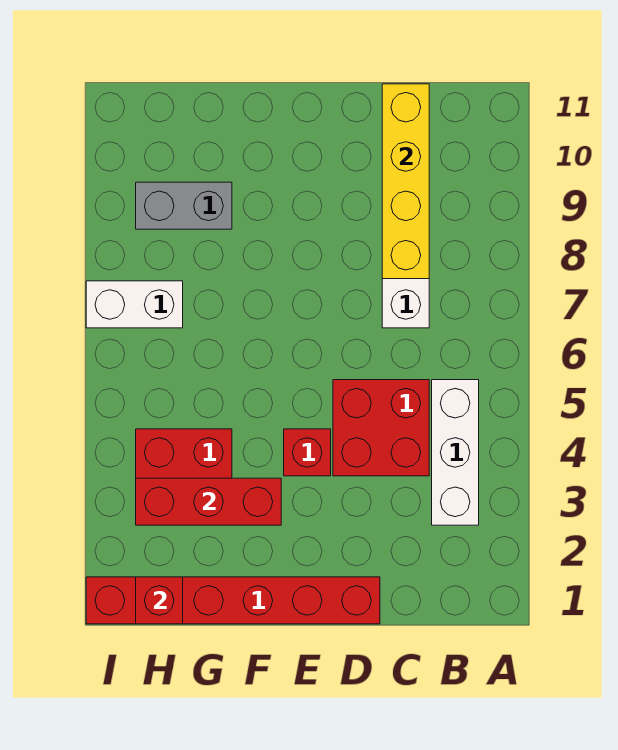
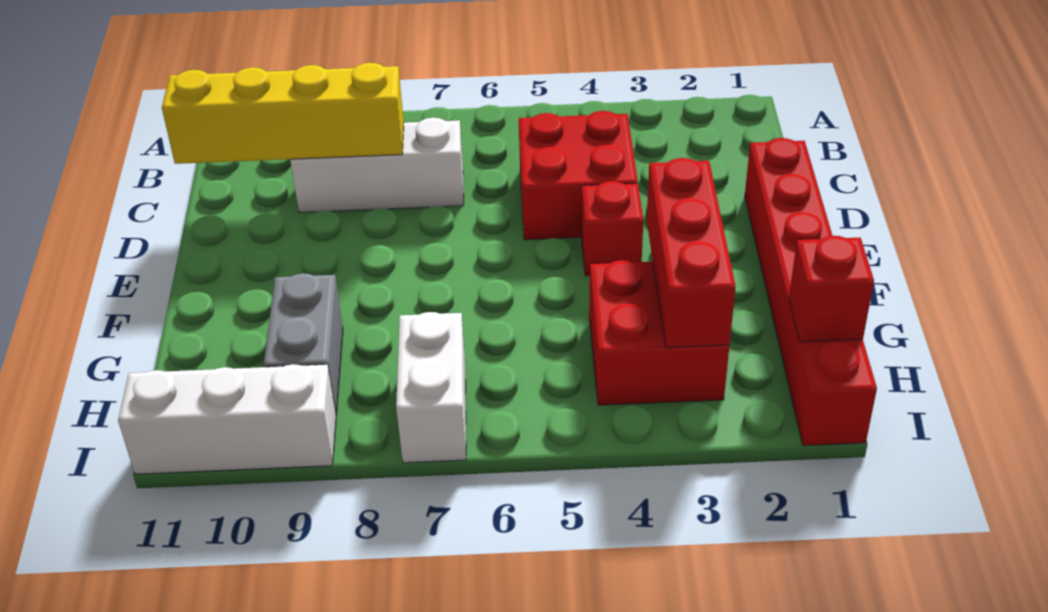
white 1x3 brick [432,380,479,525] -> white 1x3 brick moved to [118,364,336,474]

